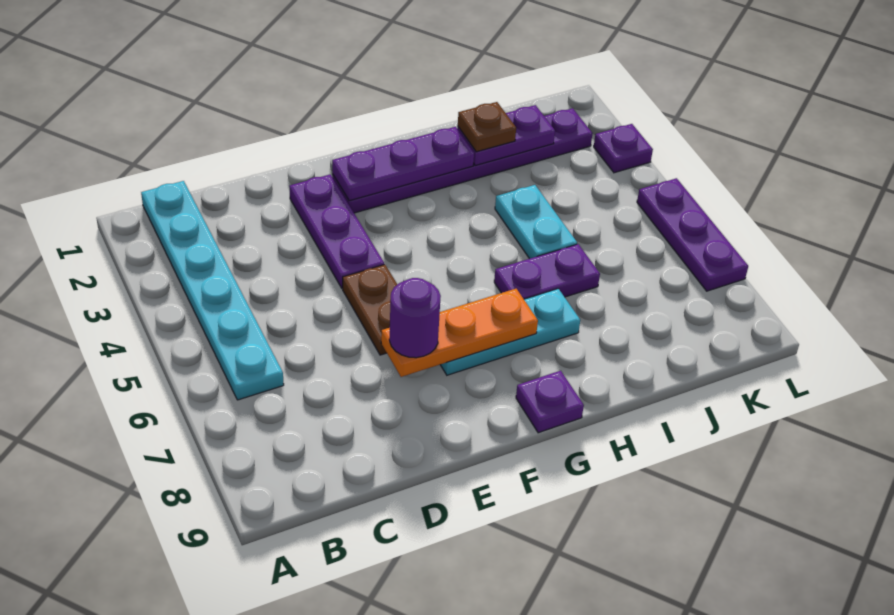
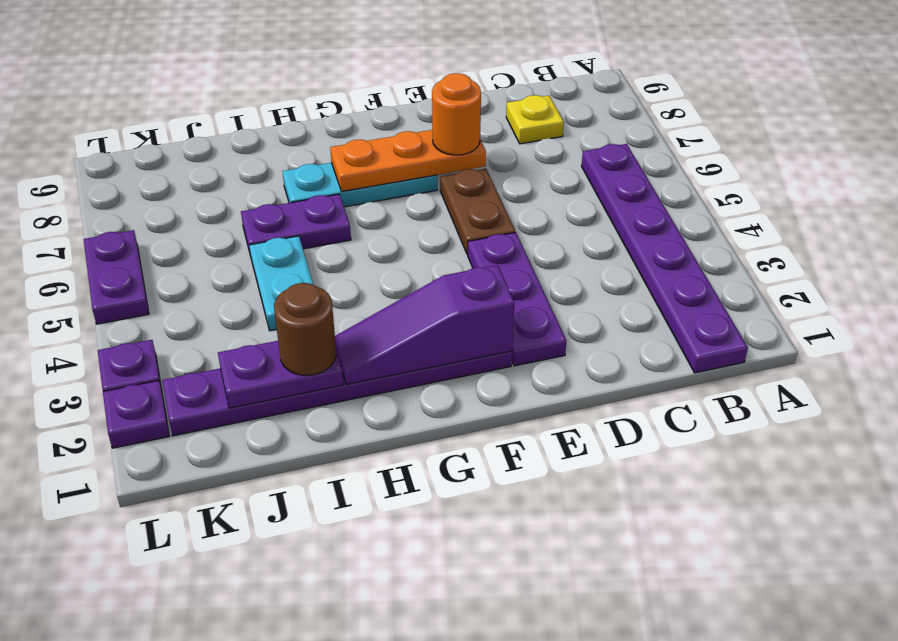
cyan 1x6 plate [141,181,284,400] -> purple 1x6 plate [582,144,748,373]
none -> yellow 1x1 plate [506,95,564,144]
purple 1x1 round brick [389,278,441,358] -> orange 1x1 round brick [432,73,481,155]
purple 1x3 plate [332,127,474,201] -> purple 1x3 slope [335,265,514,385]
purple 1x1 plate [516,371,584,433] -> purple 1x1 plate moved to [103,381,169,448]
brown 1x1 plate [458,102,516,152] -> brown 1x1 round brick [274,283,336,376]
purple 1x3 plate [637,178,748,291] -> purple 1x2 plate [84,230,149,324]

